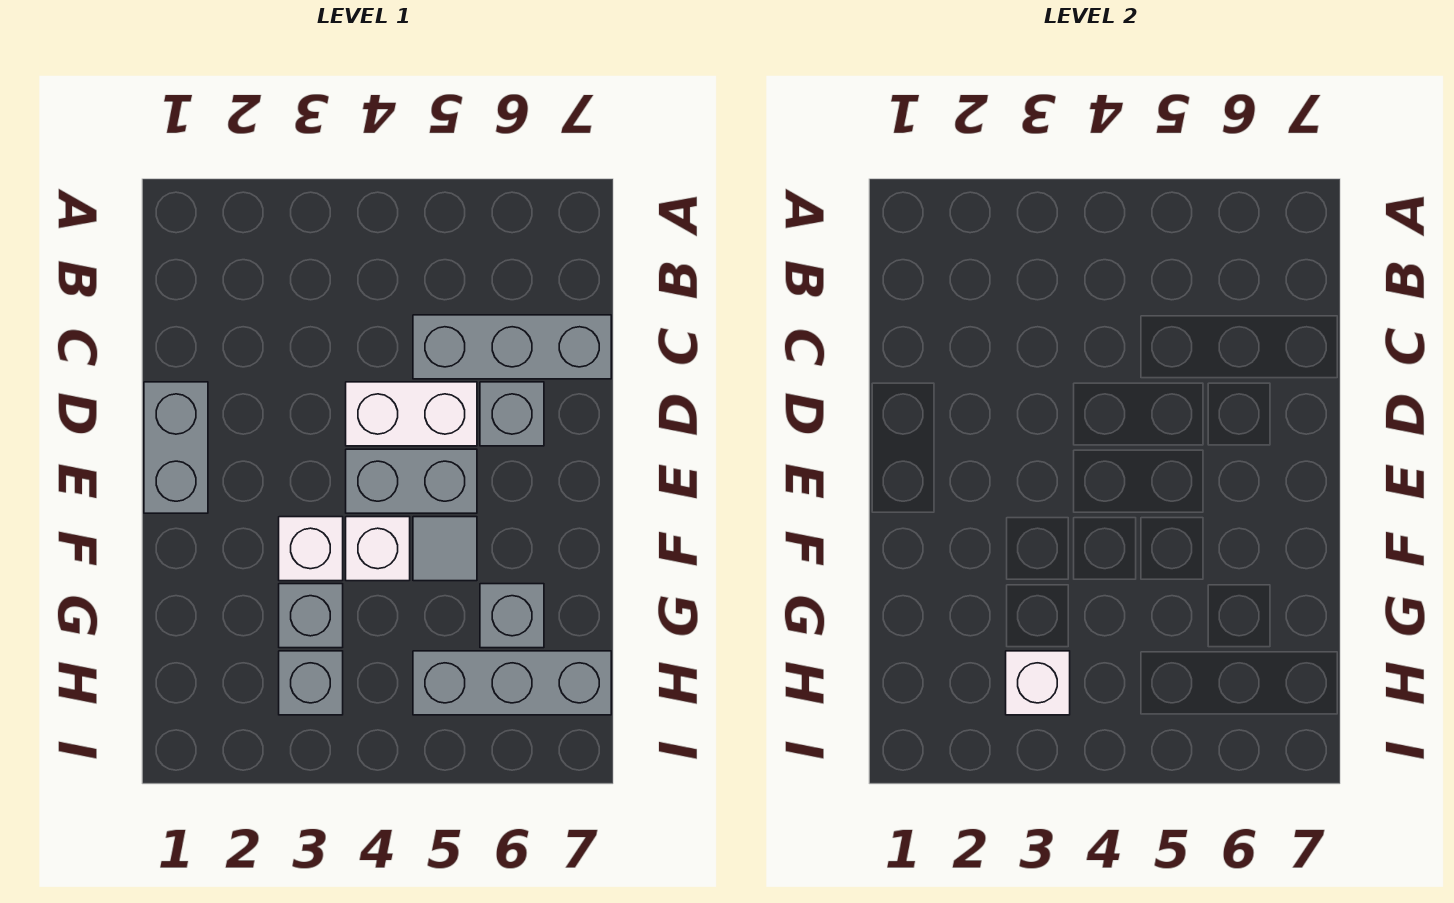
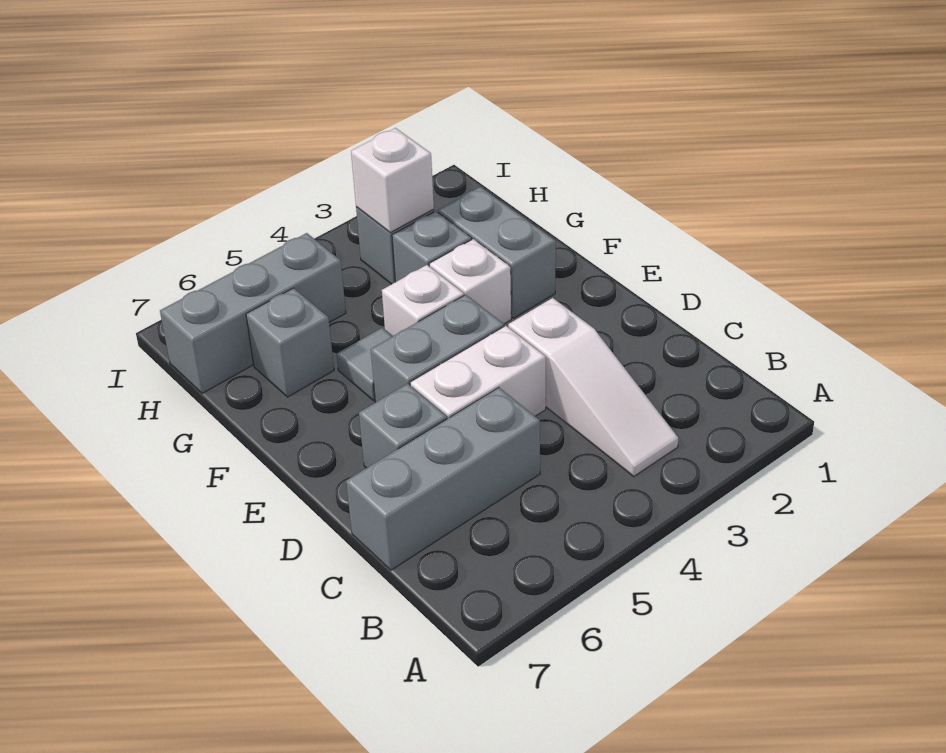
none -> white 1x3 slope [508,298,678,476]
grey 1x2 brick [144,382,208,513] -> grey 1x2 brick moved to [438,187,556,318]

